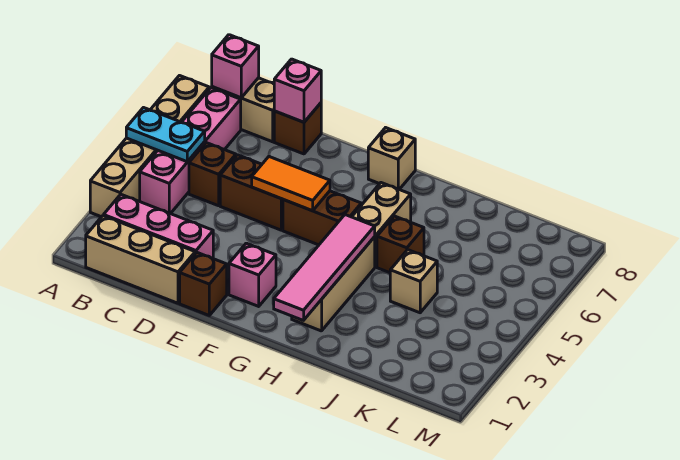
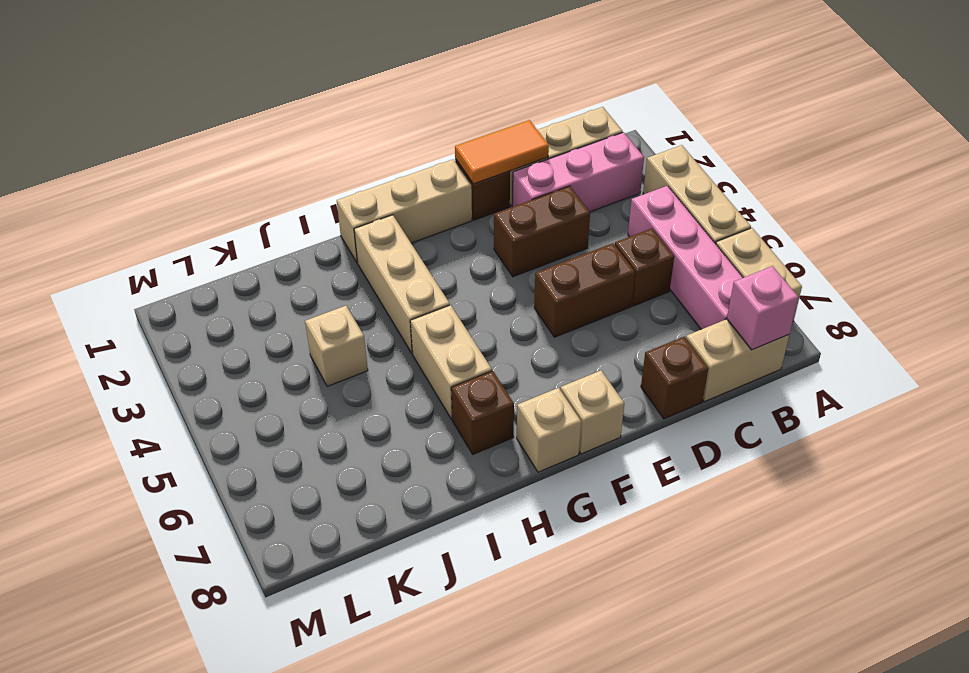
cyan 1x2 plate [126,108,205,162] -> none
pink 1x1 brick [274,59,321,122] -> none
orange 1x2 tile [252,157,330,211] -> orange 1x2 tile moved to [455,120,549,184]
none -> tan 1x3 brick [337,160,472,263]
pink 1x1 brick [229,243,276,306] -> none
brown 1x2 brick [283,191,361,245] -> brown 1x2 brick moved to [494,186,590,277]
none -> tan 1x1 brick [561,371,624,454]
pink 1x4 tile [274,215,375,321] -> none
brown 1x1 brick [377,216,424,273] -> brown 1x1 brick moved to [451,371,514,454]

